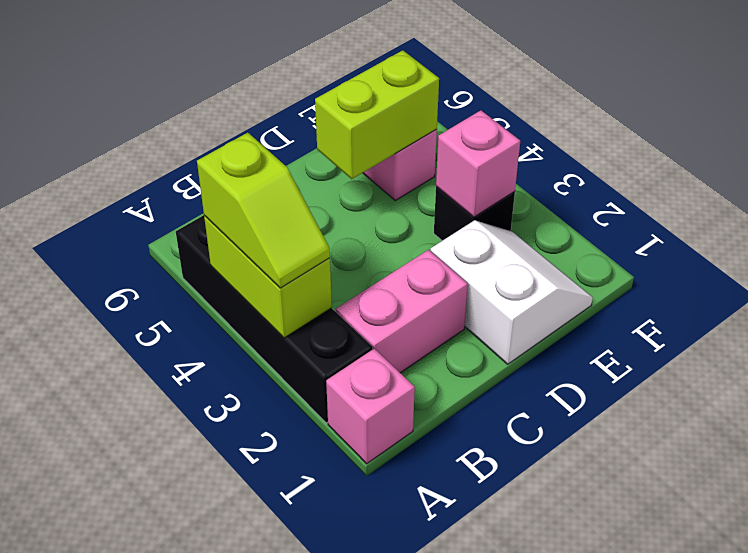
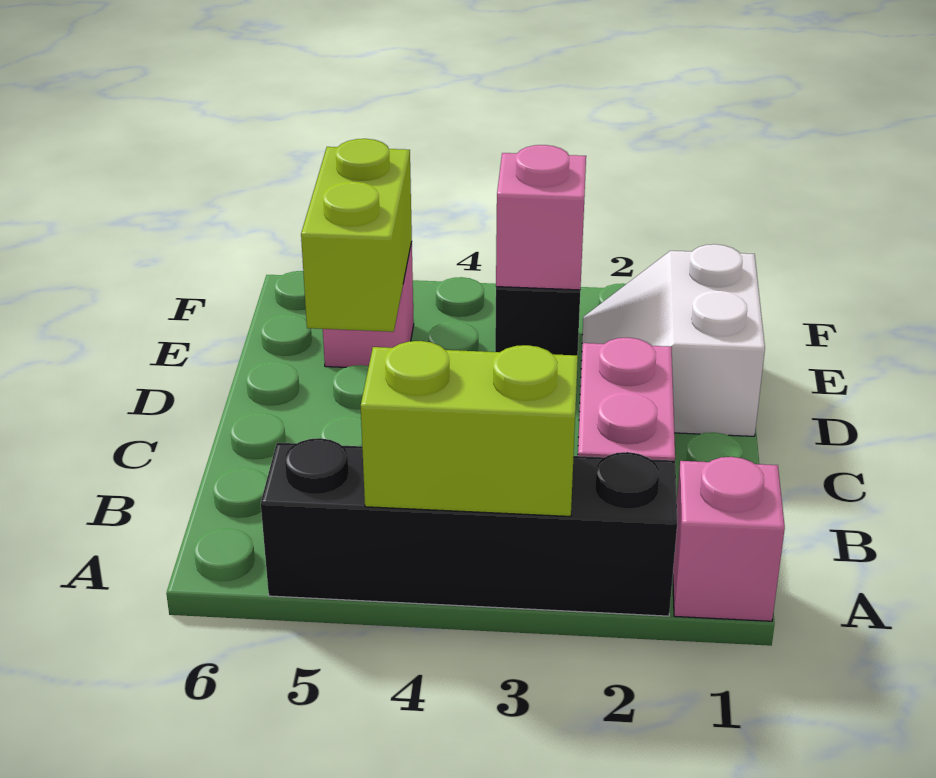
lime 1x2 slope [197,133,330,288] -> none
white 2x2 slope [431,220,593,364] -> white 2x2 slope turned to [579,244,765,436]

